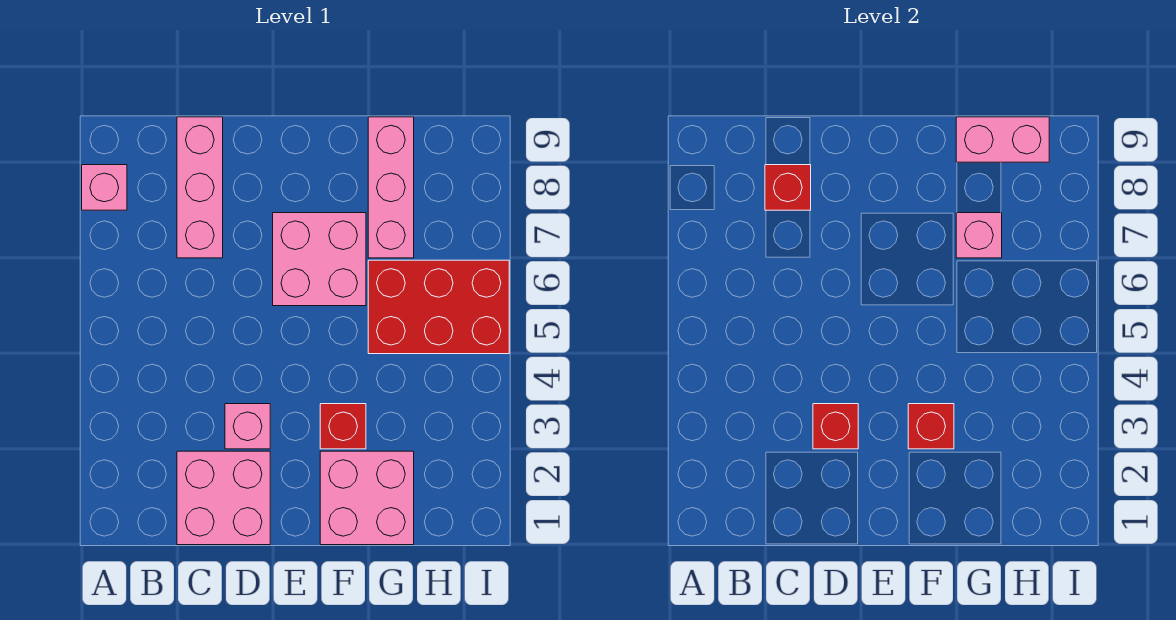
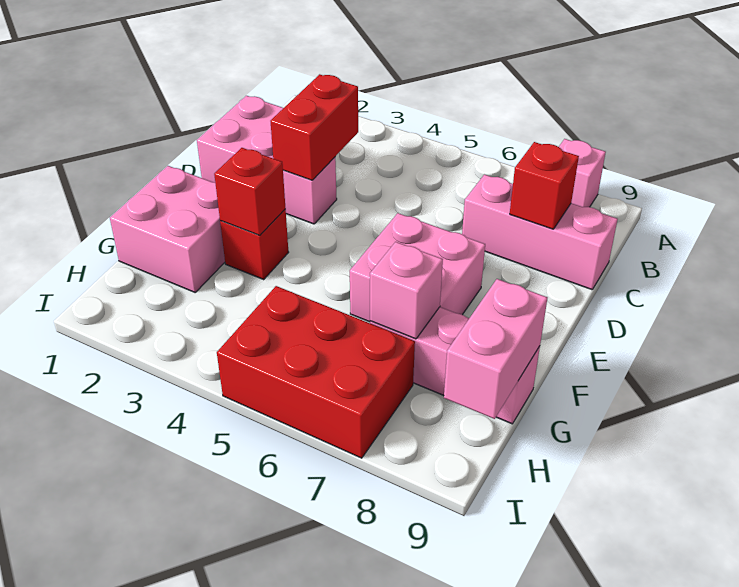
red 1x1 brick [813,404,858,449] -> red 1x2 brick [271,74,358,180]
red 2x3 brick [368,260,509,354] -> red 2x3 brick turned to [217,286,415,458]

